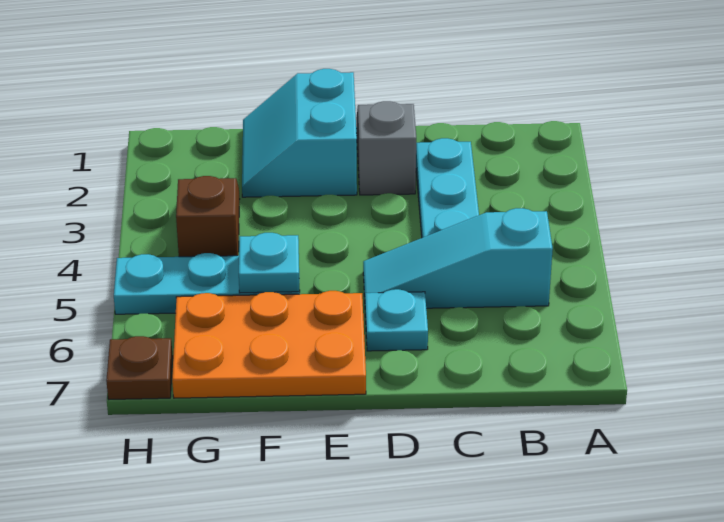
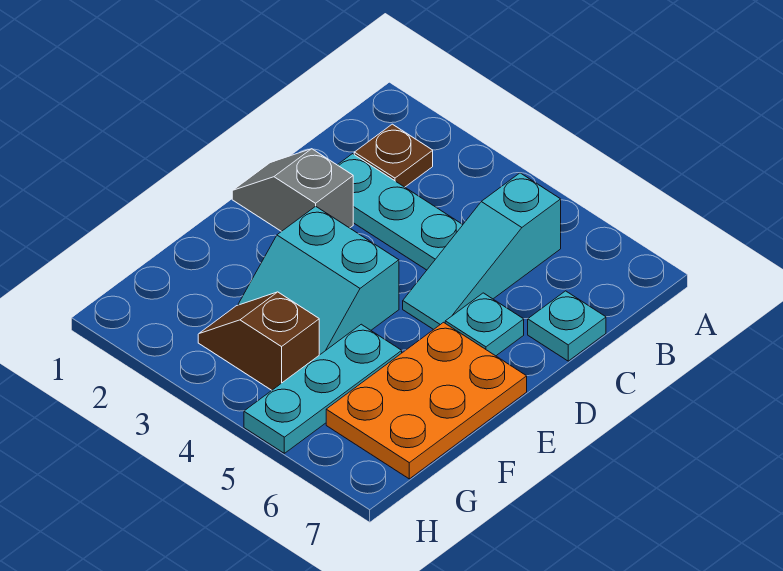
cyan 2x2 slope [242,69,357,197] -> cyan 2x2 slope moved to [238,206,399,355]
cyan 1x1 plate [239,233,299,293] -> cyan 1x1 plate moved to [528,291,606,361]
brown 1x1 plate [106,336,173,399] -> brown 1x1 plate moved to [354,124,433,187]

